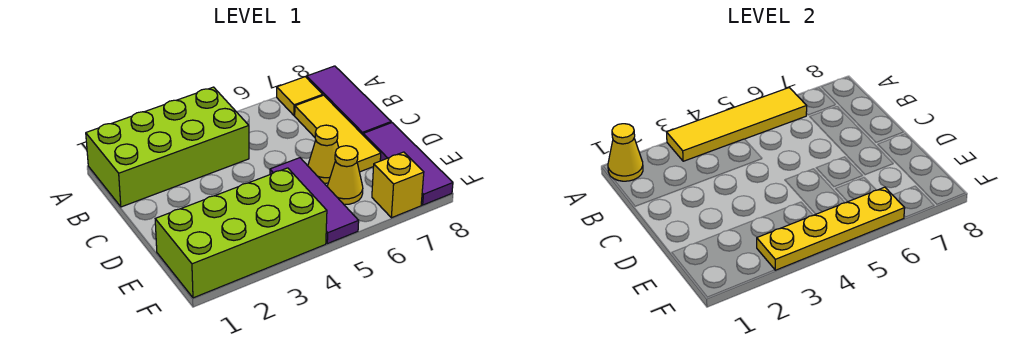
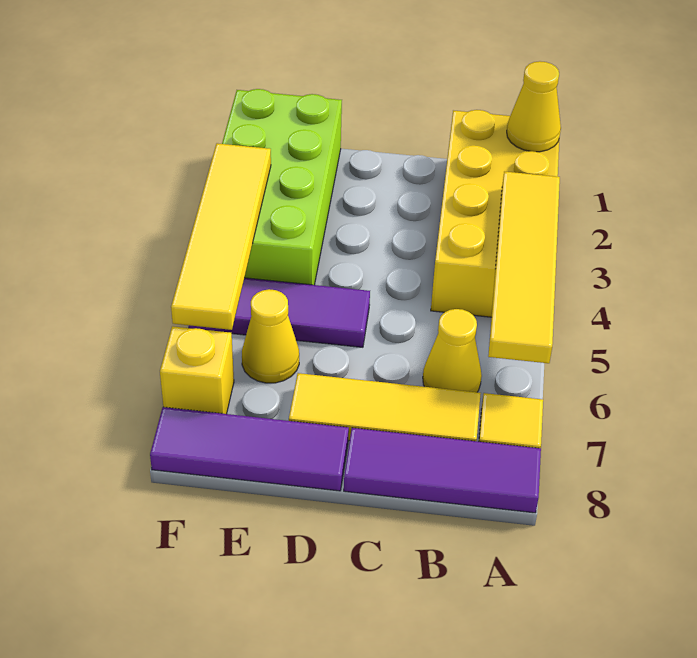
lime 2x4 brick [86,87,249,207] -> yellow 2x4 brick [431,110,559,317]
yellow 1x1 cone [308,125,339,183] -> yellow 1x1 cone moved to [423,309,482,392]
yellow 1x4 plate [757,187,905,270] -> yellow 1x4 tile [171,143,271,330]

